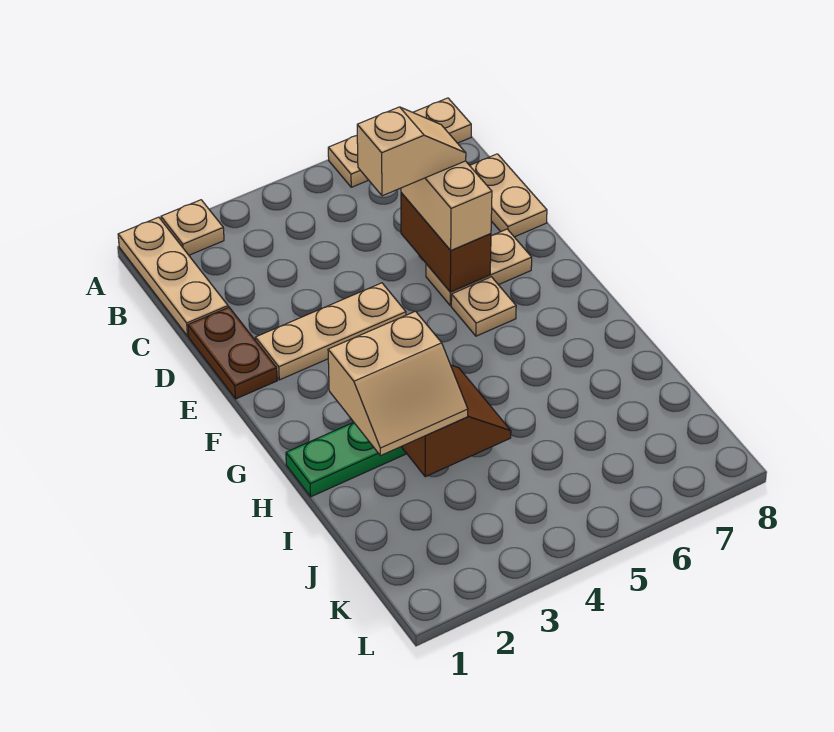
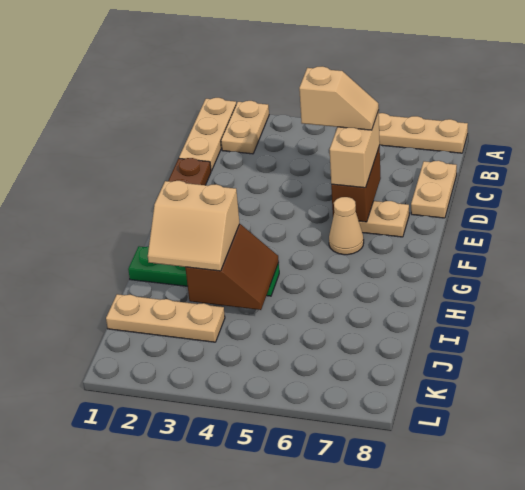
tan 1x1 plate [161,200,224,255] -> tan 1x2 plate [221,101,269,154]
tan 1x3 plate [255,283,406,380] -> tan 1x3 plate moved to [106,294,225,342]
tan 1x1 plate [451,277,516,336] -> tan 1x1 cone [329,197,364,255]

